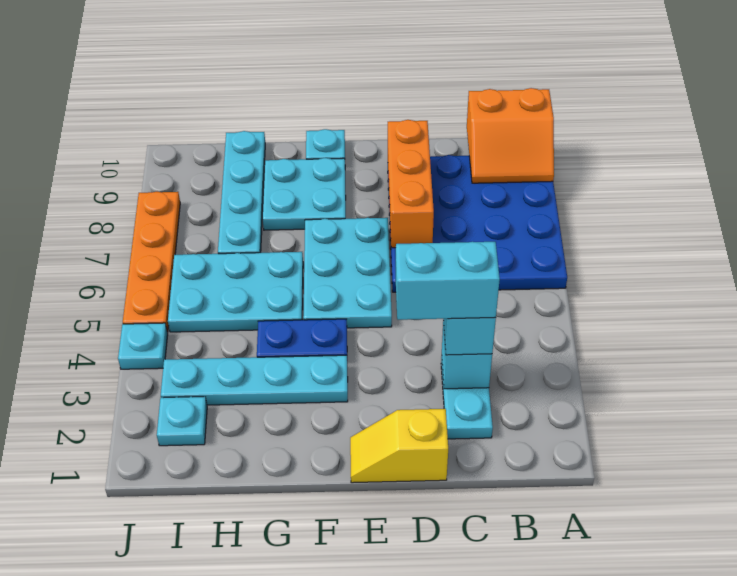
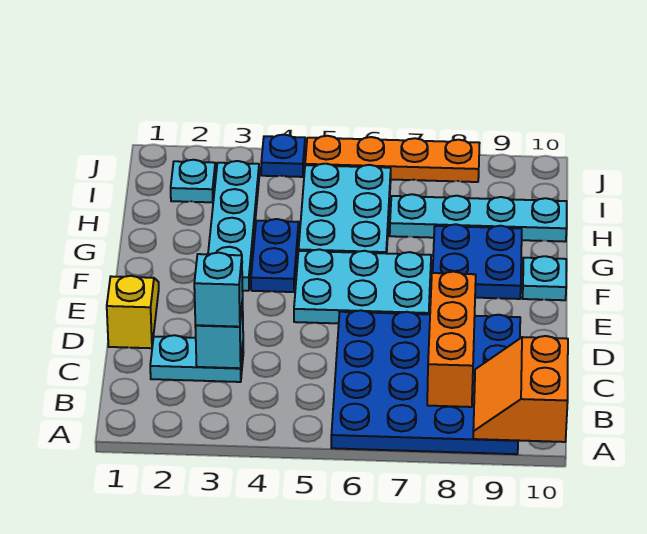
cyan 1x2 brick [396,242,500,320] -> none
orange 1x3 brick [388,120,434,248] -> orange 1x3 brick turned to [427,272,476,407]
cyan 2x2 plate [263,158,346,230] -> blue 2x2 plate [433,224,522,299]
cyan 1x1 plate [118,323,168,369] -> blue 1x1 plate [261,135,305,177]

